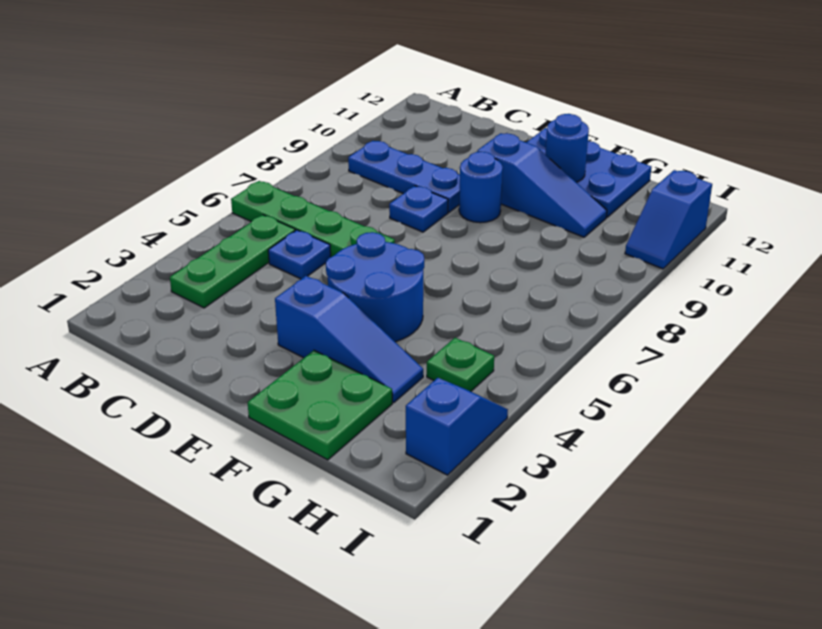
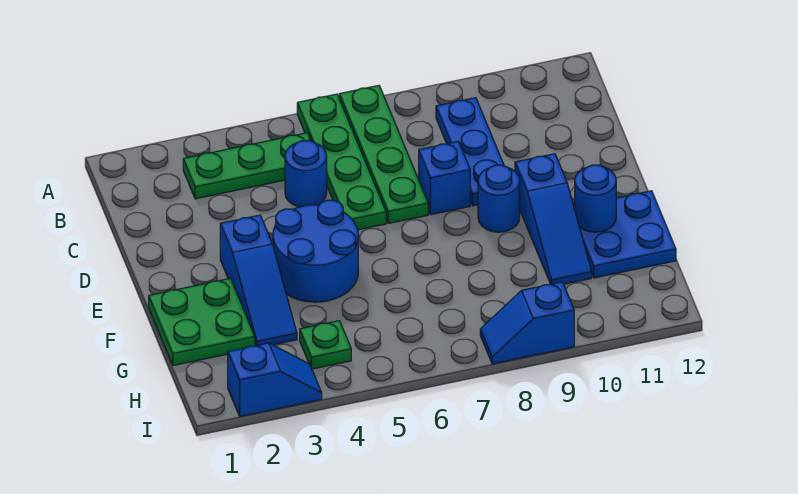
none -> green 1x4 plate [339,85,428,223]
blue 1x1 plate [268,230,331,279] -> blue 1x1 round brick [285,140,327,207]
blue 1x1 plate [389,186,448,232] -> blue 1x1 brick [419,141,470,215]
blue 2x3 plate [526,128,651,217] -> blue 2x2 plate [574,191,676,278]
blue 1x2 slope [625,170,712,269] -> blue 1x2 slope moved to [480,282,574,364]

